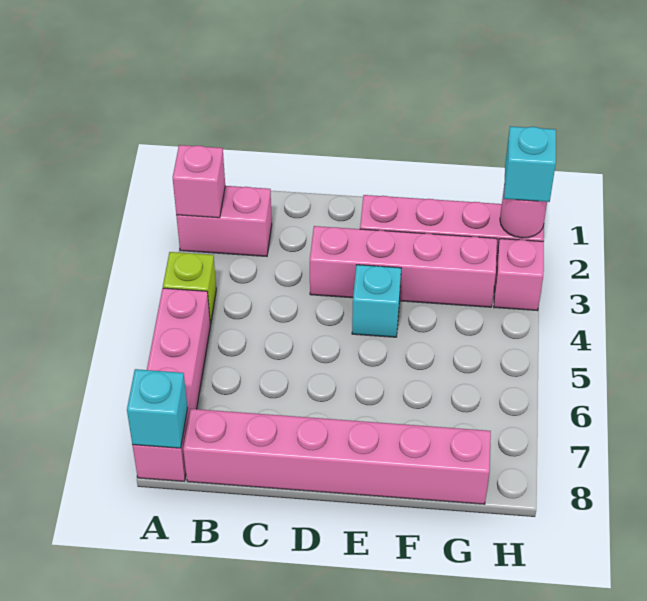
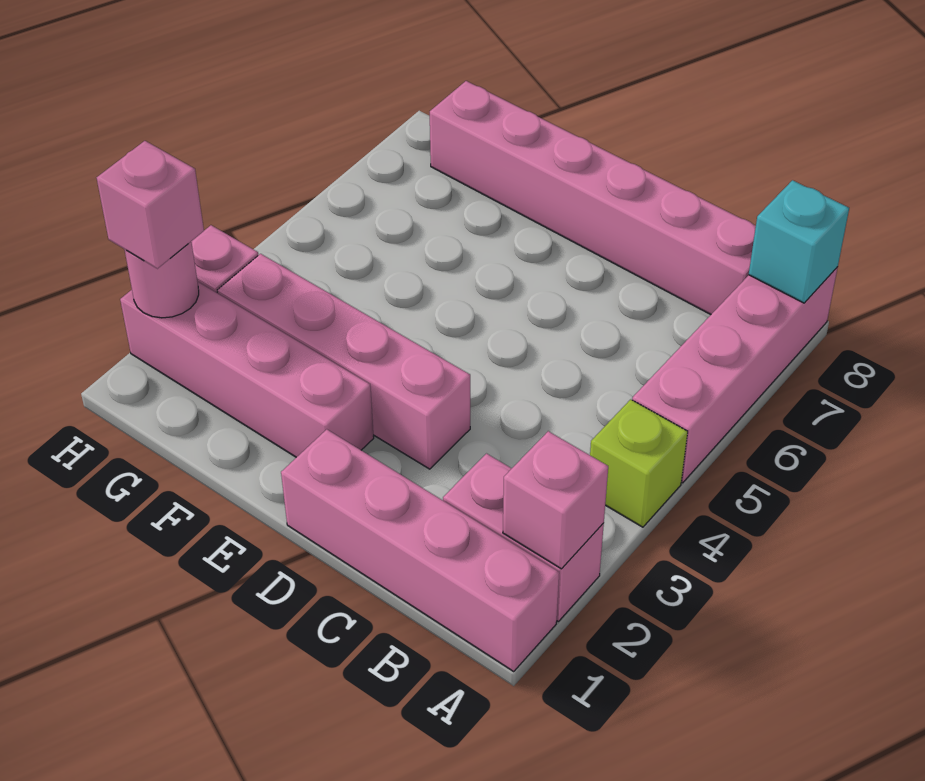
none -> pink 1x4 brick [281,429,559,671]
cyan 1x1 brick [352,265,401,337] -> none
cyan 1x1 brick [504,126,556,202] -> pink 1x1 brick [97,141,204,269]

